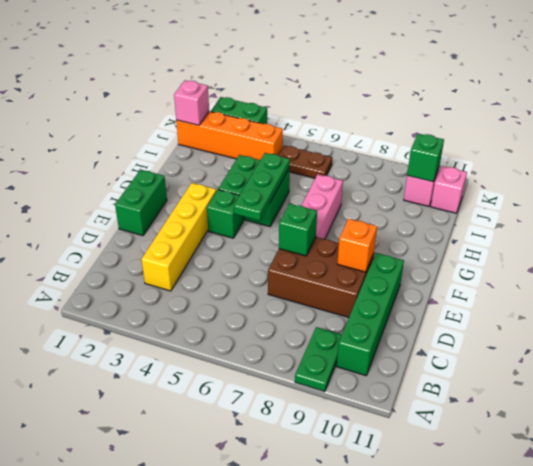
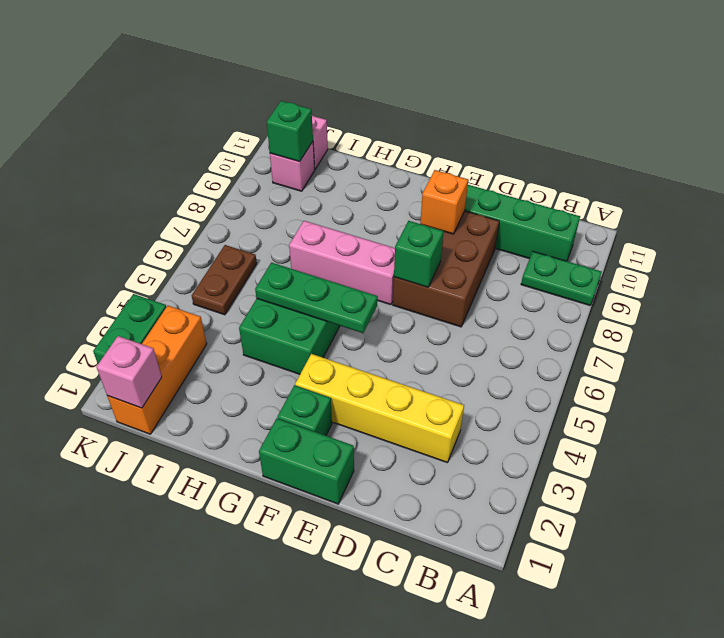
green 1x1 brick [207,190,244,238] -> green 1x1 brick moved to [278,385,332,436]
orange 1x4 brick [176,111,283,160] -> orange 1x3 brick [107,306,207,434]

